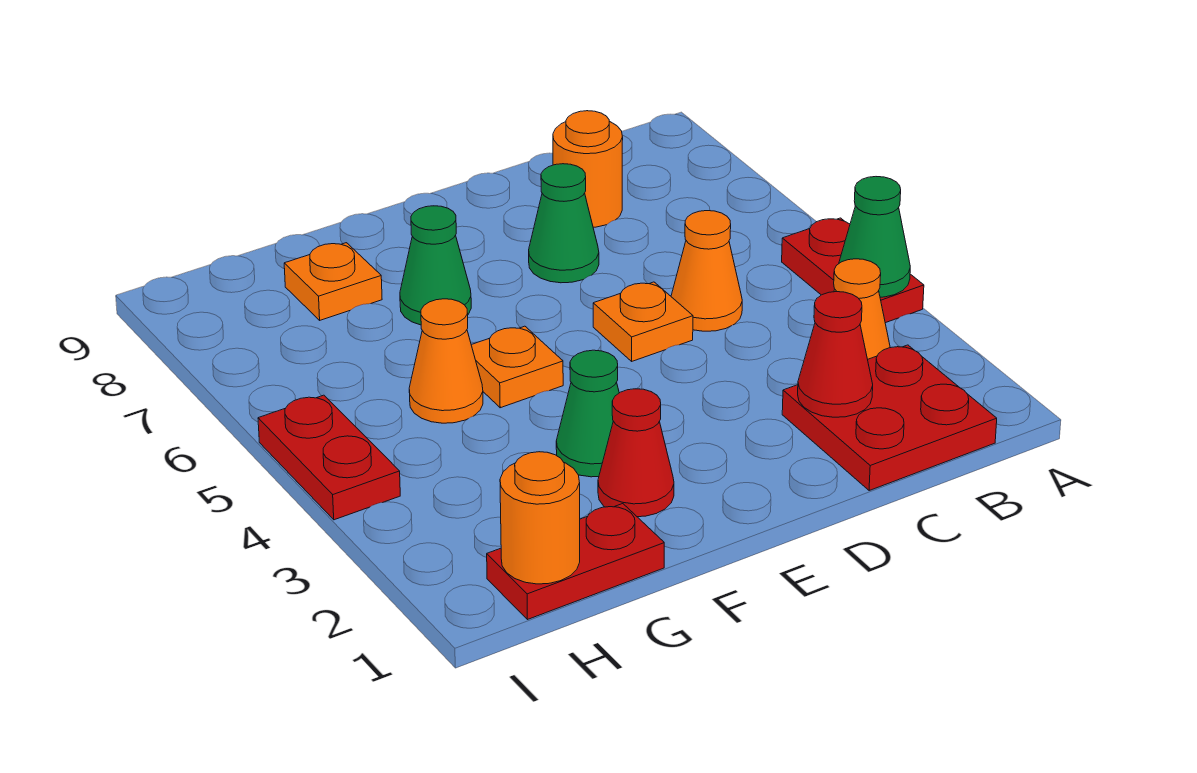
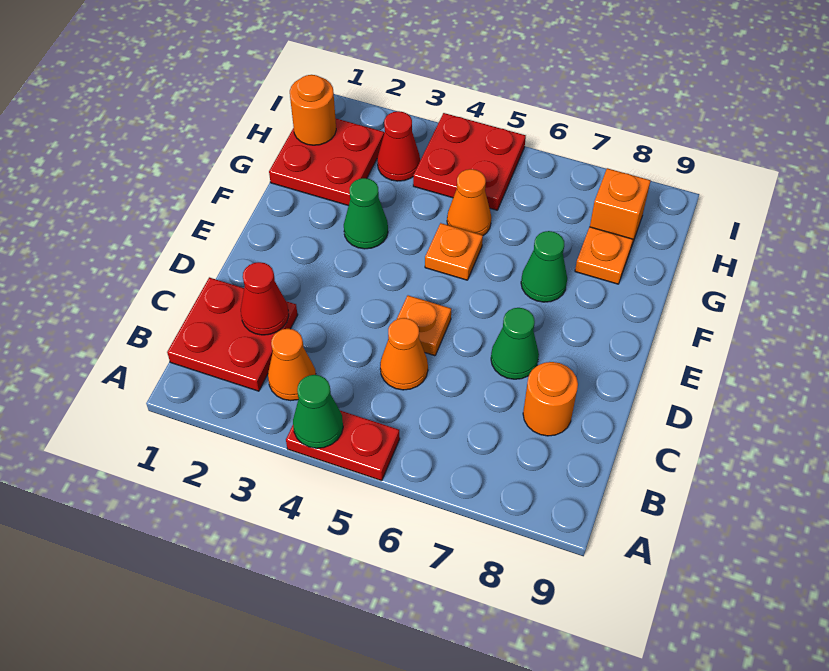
red 1x1 cone [598,389,674,517] -> red 1x1 cone moved to [377,111,420,181]
red 1x2 plate [487,504,664,620] -> red 2x2 plate [269,118,384,206]
none -> orange 1x1 brick [590,168,651,244]
red 1x2 plate [258,395,400,520] -> red 2x2 plate [413,113,526,210]

